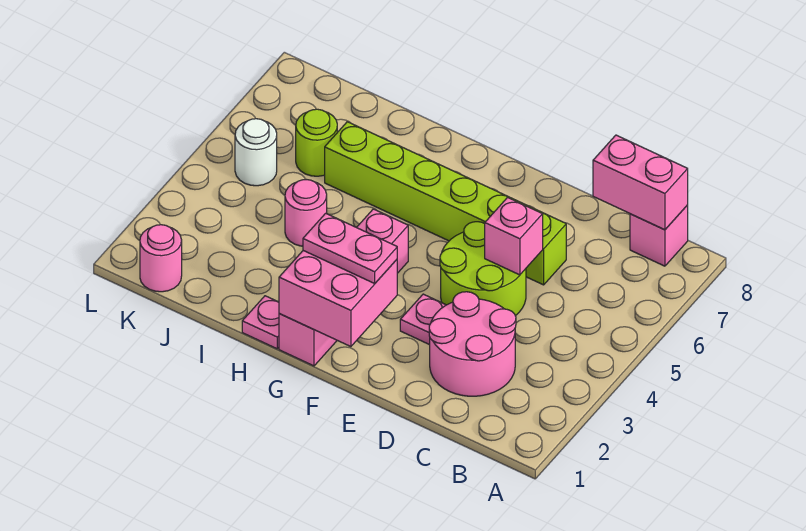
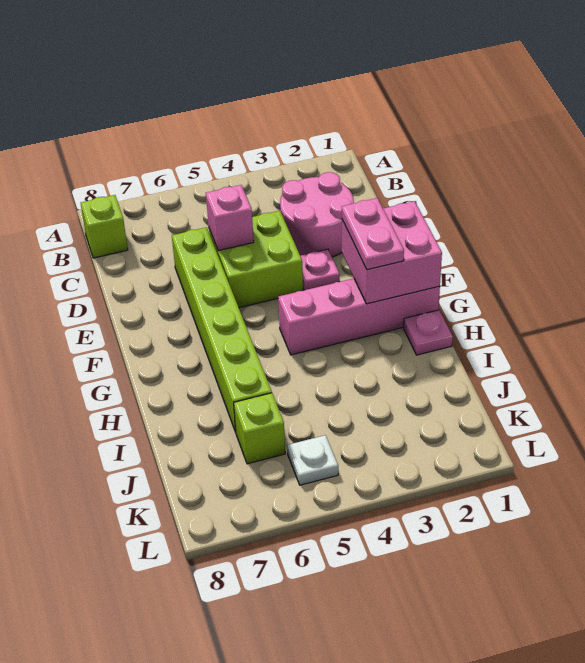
pink 1x1 brick [630,205,688,266] -> lime 1x1 brick [81,195,128,258]
pink 1x2 brick [593,135,688,230] -> none
lime 2x2 round brick [440,222,526,316] -> lime 2x2 brick [209,211,303,308]
pink 1x1 round brick [285,180,327,246] -> none
lime 1x1 round brick [296,109,337,176] -> lime 1x1 brick [234,393,285,464]
pink 1x1 round brick [140,225,182,292] -> none
white 1x1 round brick [235,119,277,186] -> white 1x1 plate [287,435,338,485]

